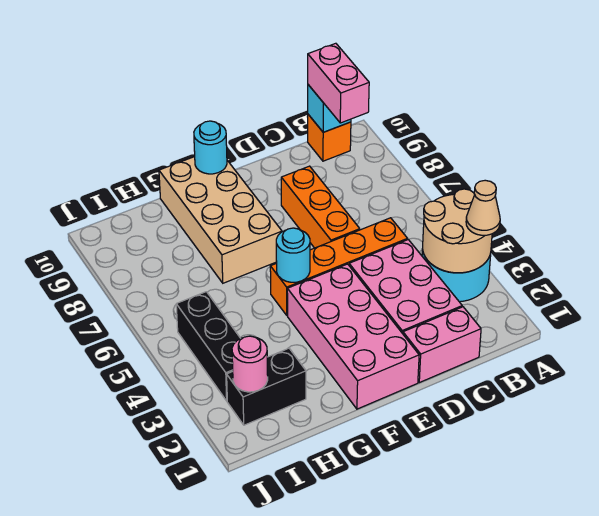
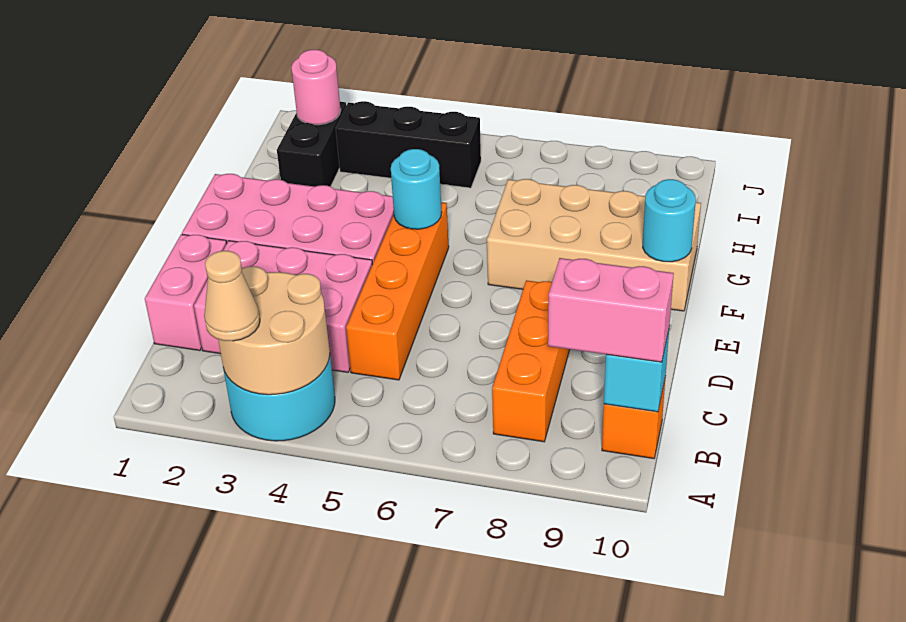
orange 1x3 brick [281,166,360,248] -> orange 1x3 brick turned to [492,280,570,442]

